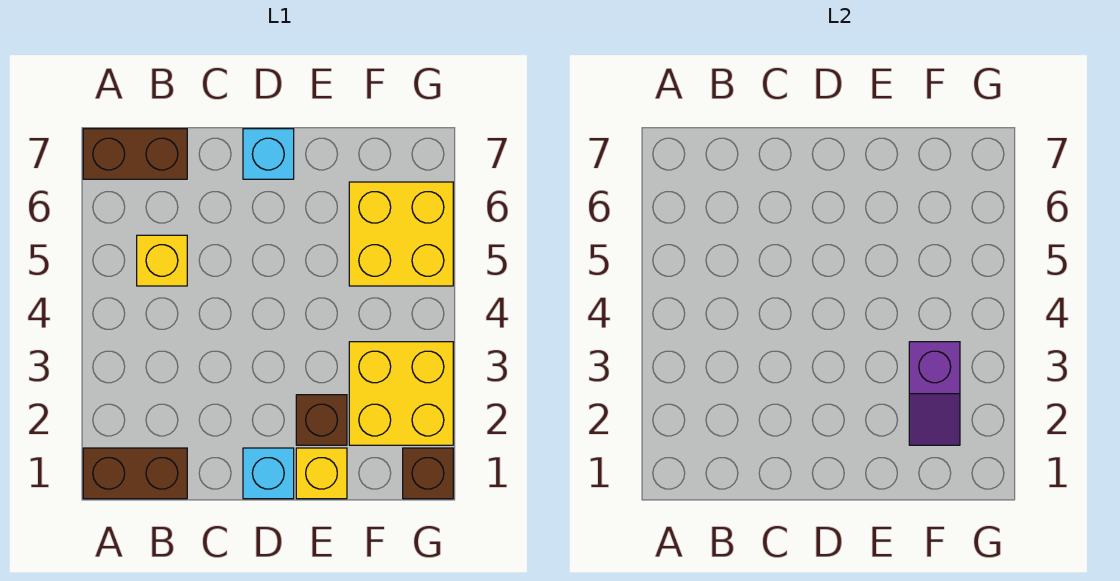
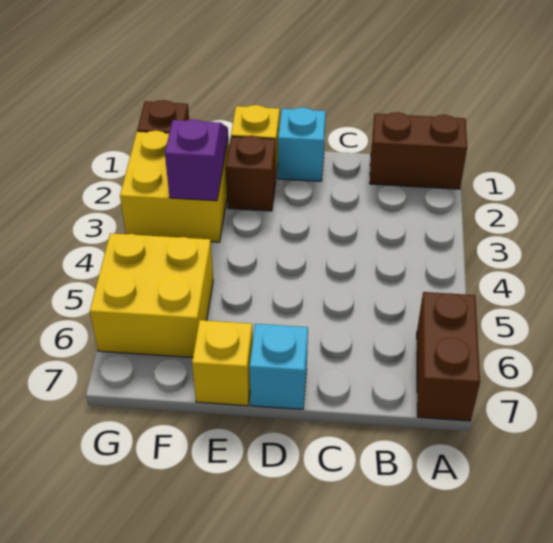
brown 1x2 brick [83,129,187,179] -> brown 1x2 brick turned to [417,292,480,421]
yellow 1x1 brick [137,235,187,286] -> yellow 1x1 brick moved to [192,320,253,406]

